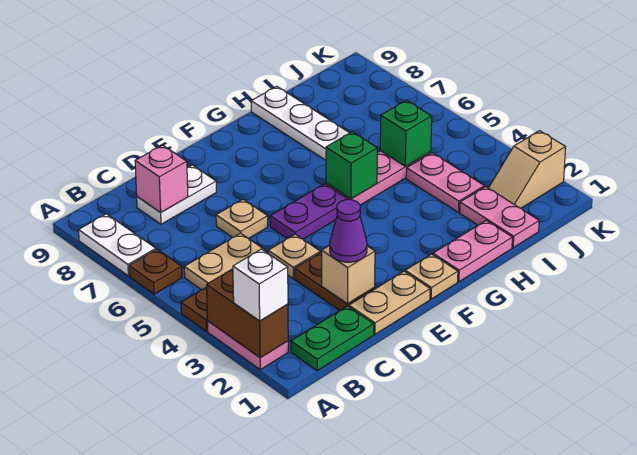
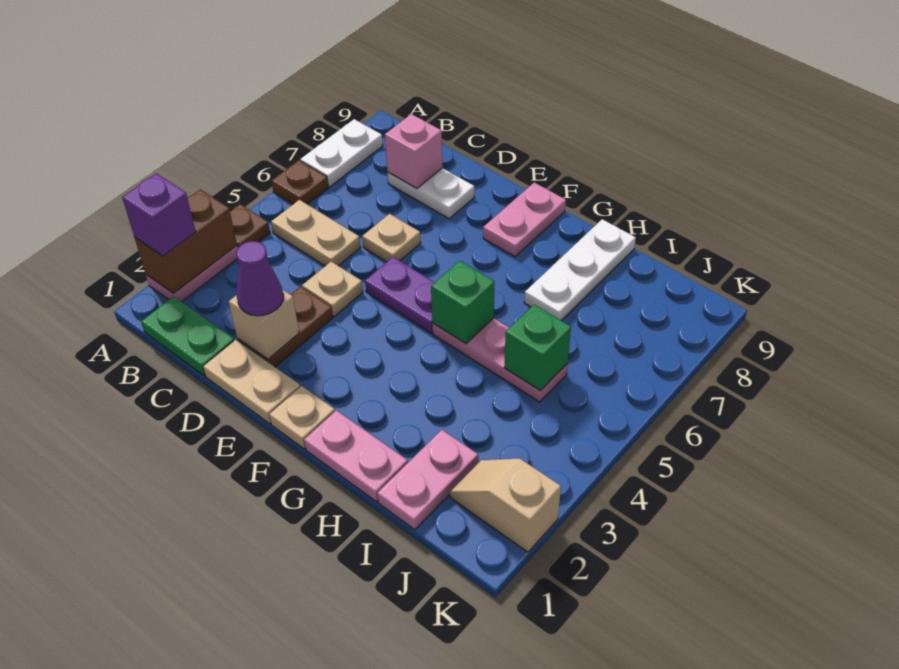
white 1x1 brick [233,249,288,321] -> purple 1x1 brick [122,173,196,256]
pink 1x2 plate [406,153,484,212] -> pink 1x2 plate moved to [483,183,566,257]

